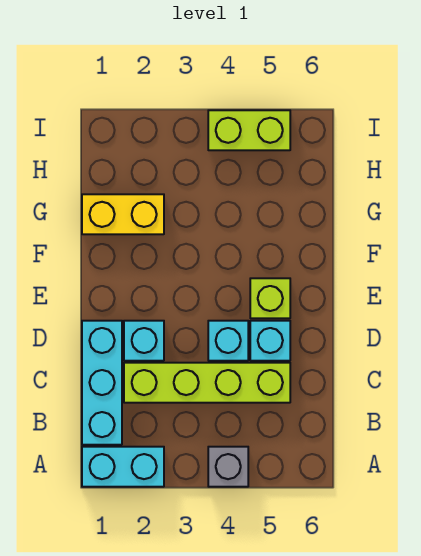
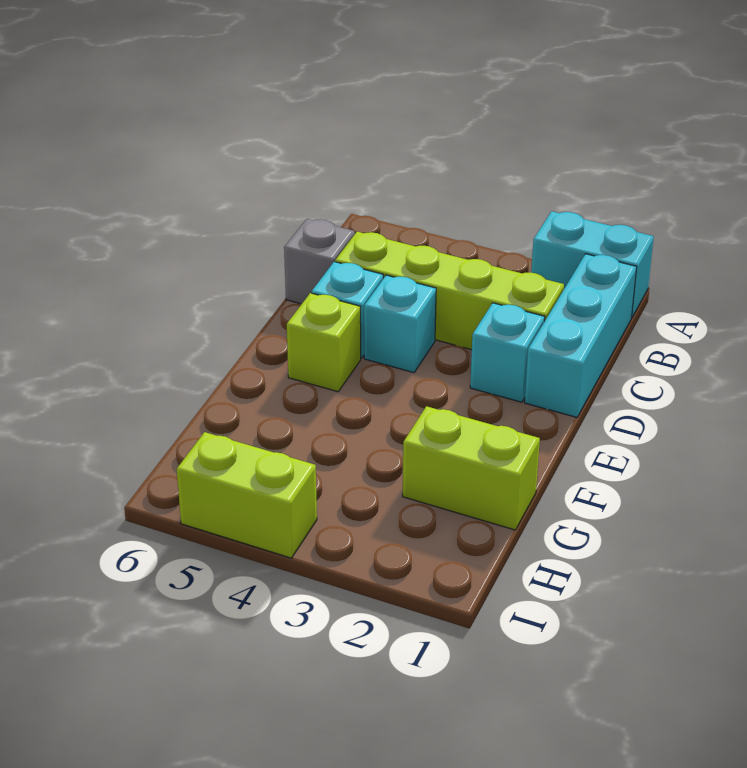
grey 1x1 brick [208,447,248,487] -> grey 1x1 brick moved to [284,219,355,304]
yellow 1x2 brick [82,194,164,234] -> lime 1x2 brick [403,406,540,530]

